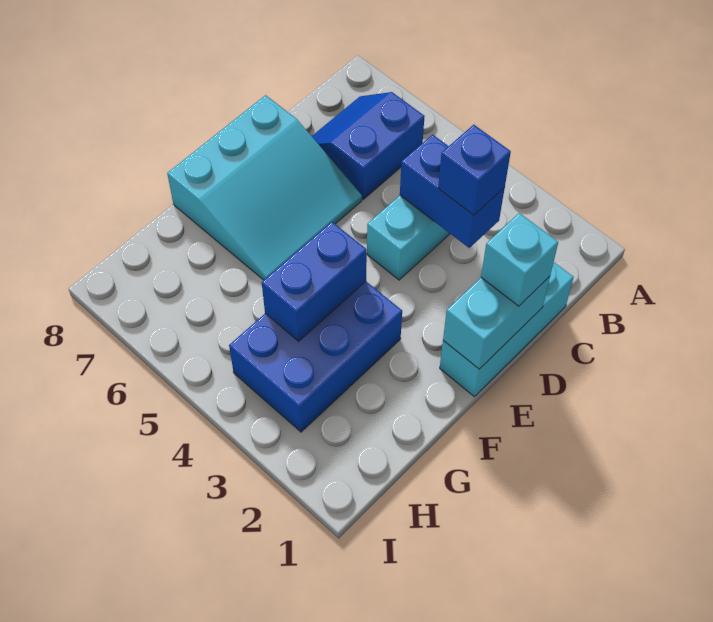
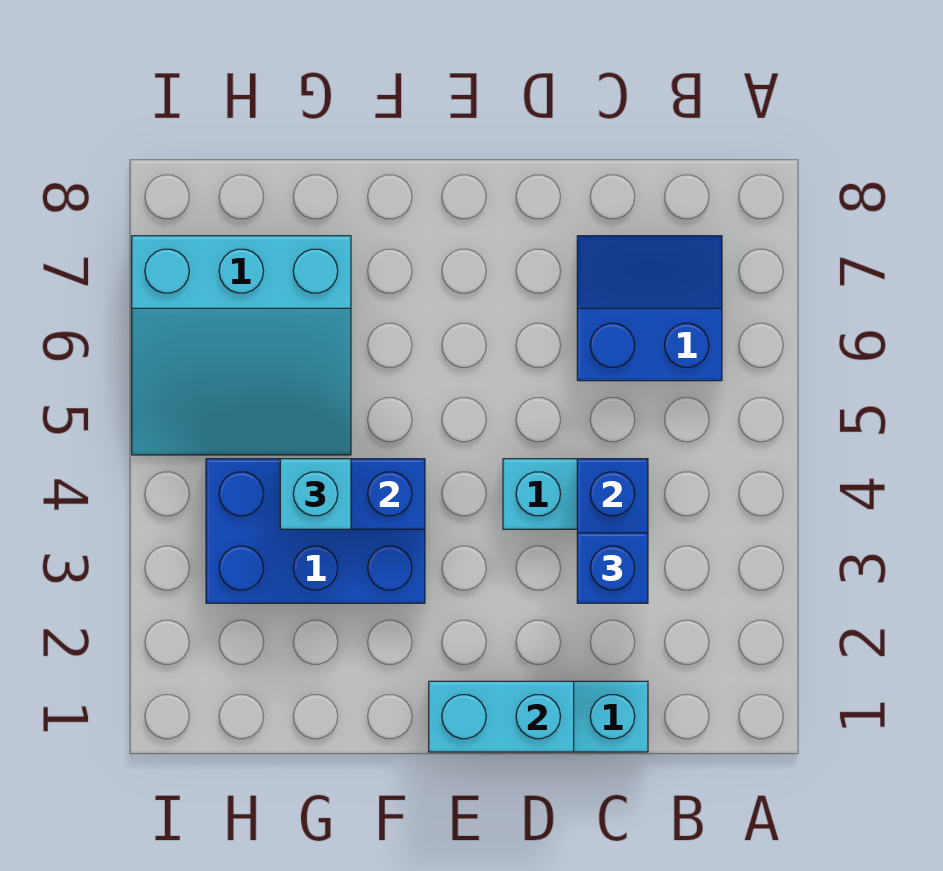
cyan 1x1 brick [481,213,558,306] -> cyan 1x1 brick moved to [280,459,351,529]
cyan 3x3 slope [167,95,362,280] -> cyan 3x3 slope moved to [132,236,351,455]

